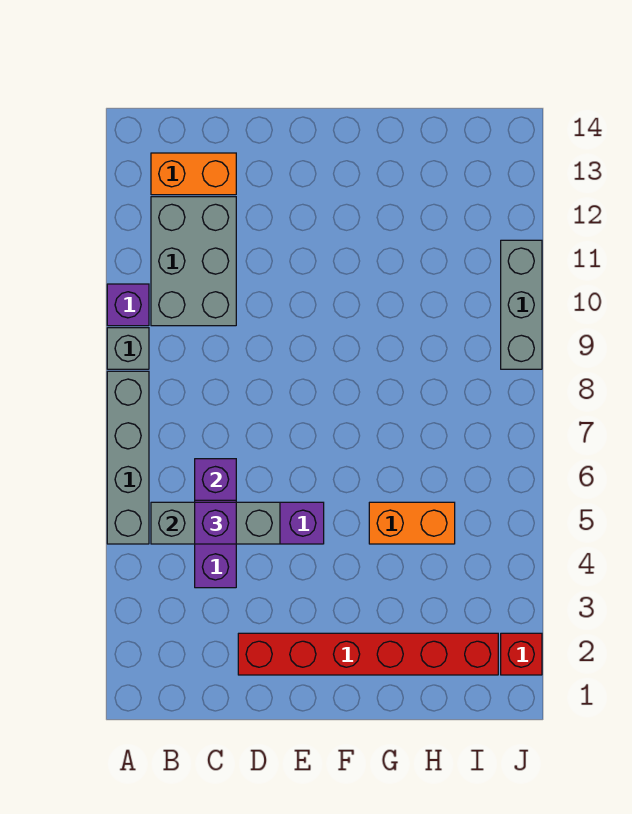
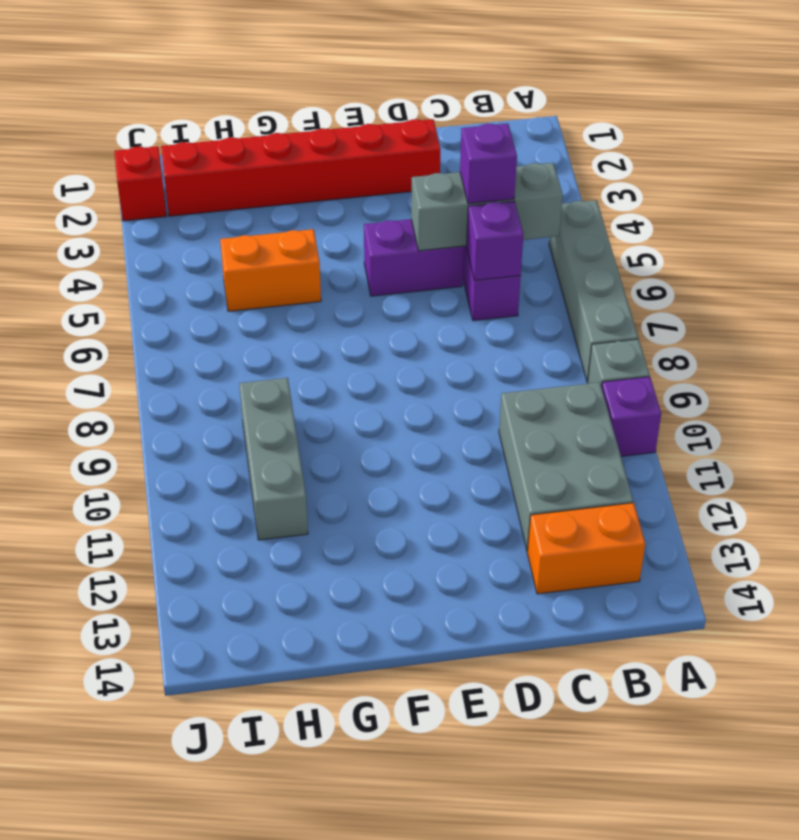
grey 1x3 brick [501,240,542,369] -> grey 1x3 brick moved to [239,378,308,540]

